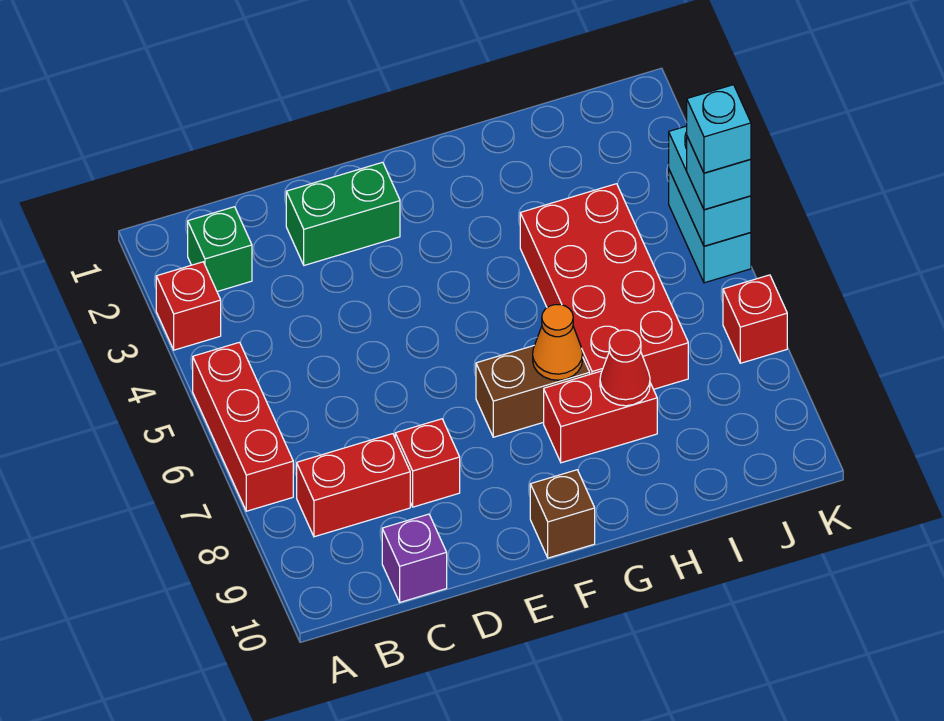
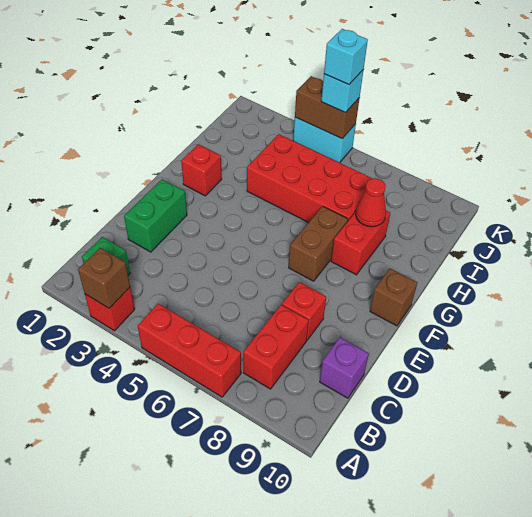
none -> brown 1x1 brick [78,248,130,308]
orange 1x1 cone [533,305,583,380] -> none
cyan 1x2 brick [669,126,751,246] -> brown 1x2 brick [295,76,359,139]
red 1x1 brick [723,275,787,363] -> red 1x1 brick moved to [181,144,222,196]

